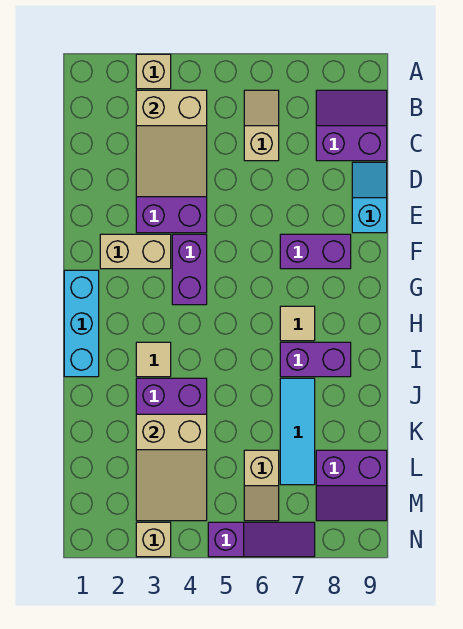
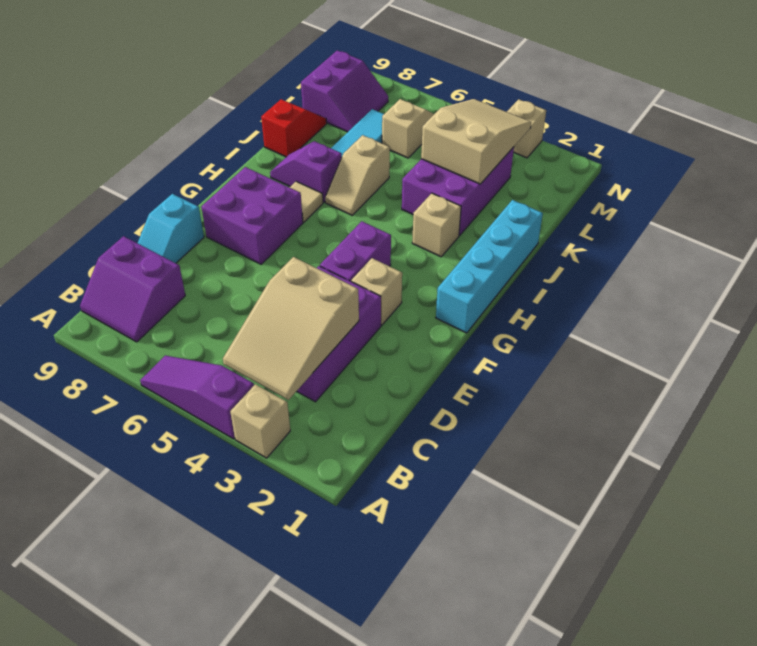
tan 2x3 slope [136,90,207,197] -> tan 2x3 slope turned to [223,257,359,400]
tan 1x2 slope [244,90,279,161] -> tan 1x2 slope moved to [325,135,390,215]
tan 1x2 brick [100,234,171,269] -> tan 1x1 brick [351,258,402,325]
purple 1x2 brick [280,234,351,269] -> purple 2x2 brick [202,167,303,264]
cyan 1x3 brick [64,270,99,377] -> cyan 1x4 brick [436,200,543,333]
tan 1x1 tile [136,342,171,377] -> tan 1x1 brick [412,193,461,257]
purple 1x2 brick [280,342,351,377] -> purple 1x2 slope [270,141,342,202]
none -> red 1x2 slope [261,99,327,157]
purple 2x2 slope [316,450,387,521] -> purple 2x2 slope turned to [301,50,388,132]
purple 1x3 slope [208,522,315,557] -> purple 1x3 slope moved to [140,355,254,439]

